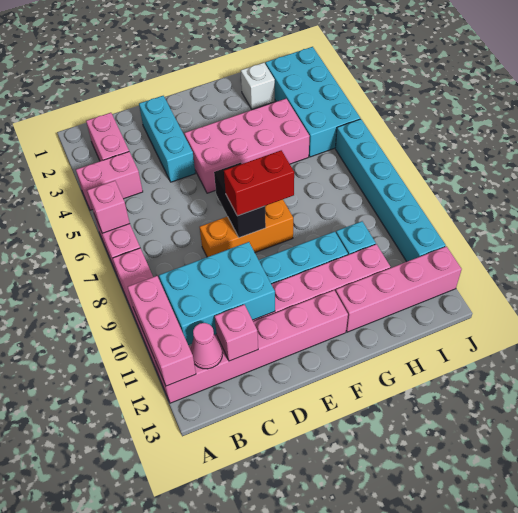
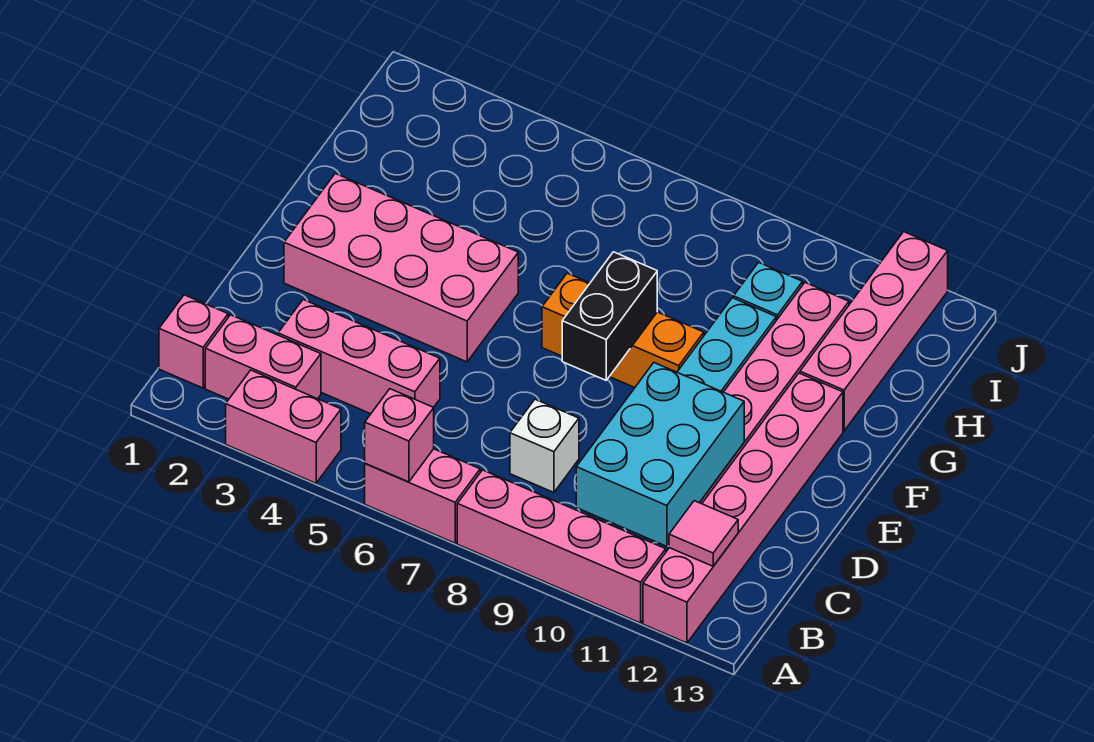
pink 1x2 brick [76,152,143,210] -> pink 1x2 brick turned to [226,370,341,483]
pink 1x3 brick [128,276,196,386] -> pink 1x3 brick moved to [278,300,440,414]
pink 1x1 cone [191,323,222,369] -> pink 1x1 tile [669,501,738,566]
pink 1x1 brick [215,305,258,361] -> pink 1x1 brick moved to [159,295,228,388]
cyan 1x3 brick [139,96,196,182] -> none
orange 1x3 brick [200,200,293,257] -> orange 1x3 brick turned to [542,273,704,388]
pink 2x4 brick [185,99,310,193] -> pink 2x4 brick turned to [284,173,518,362]
black 1x2 brick [214,163,266,238] -> black 1x2 brick turned to [562,252,657,380]
red 1x2 brick [224,150,294,216] -> none
white 1x1 brick [241,63,275,109] -> white 1x1 brick moved to [510,399,579,492]
cyan 2x4 brick [265,47,360,157] -> none
cyan 1x6 brick [335,119,446,262] -> none

